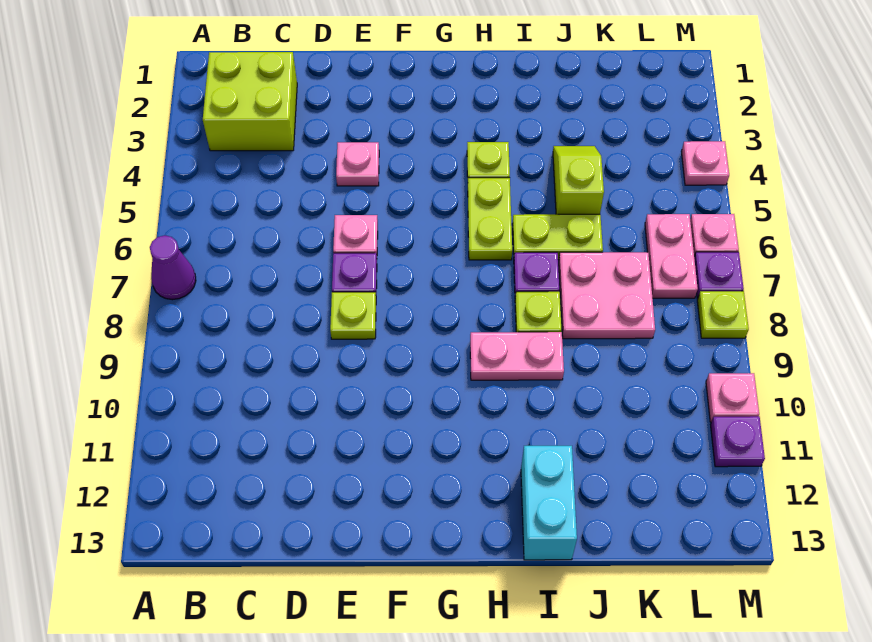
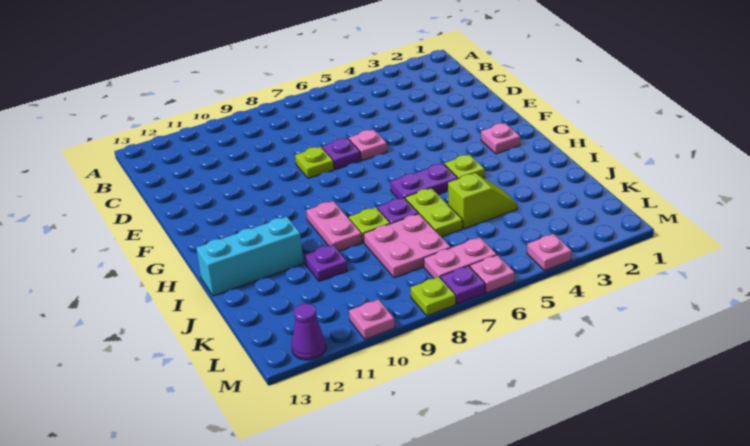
purple 1x1 cone [150,235,196,300] -> purple 1x1 cone moved to [292,304,326,360]
lime 2x2 brick [203,52,297,151] -> none
pink 1x1 plate [336,142,379,186] -> pink 1x1 plate moved to [481,123,520,154]
lime 1x2 plate [468,178,512,260] -> purple 1x2 plate [390,164,458,199]
cyan 1x2 brick [521,445,577,560] -> cyan 1x3 brick [196,217,303,296]
purple 1x1 plate [711,416,765,467] -> purple 1x1 plate moved to [305,244,347,281]

